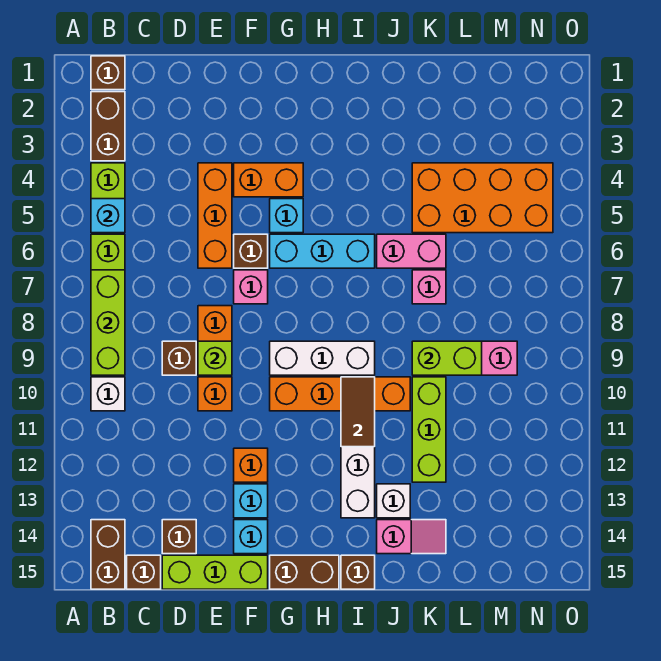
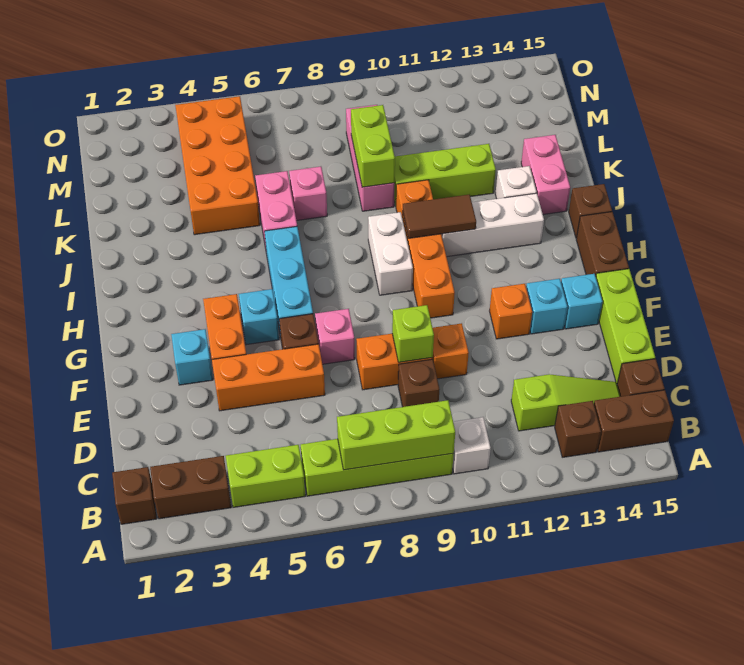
cyan 1x1 brick [91,199,125,233] -> cyan 1x1 brick moved to [171,329,213,385]
none -> lime 1x3 slope [511,374,620,431]
brown 1x1 brick [162,520,196,554] -> brown 1x1 brick moved to [555,401,601,457]
white 1x3 brick [270,341,375,375] -> white 1x2 brick [368,212,413,295]
pink 1x2 slope [377,520,446,554] -> pink 1x2 brick [521,135,570,214]

